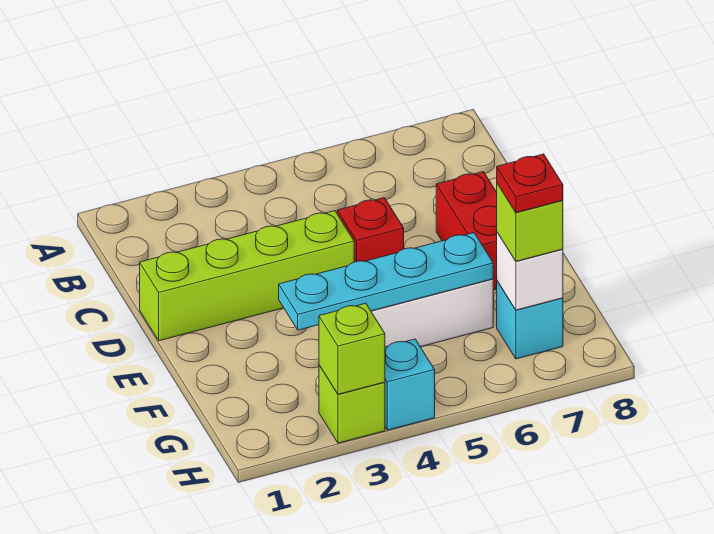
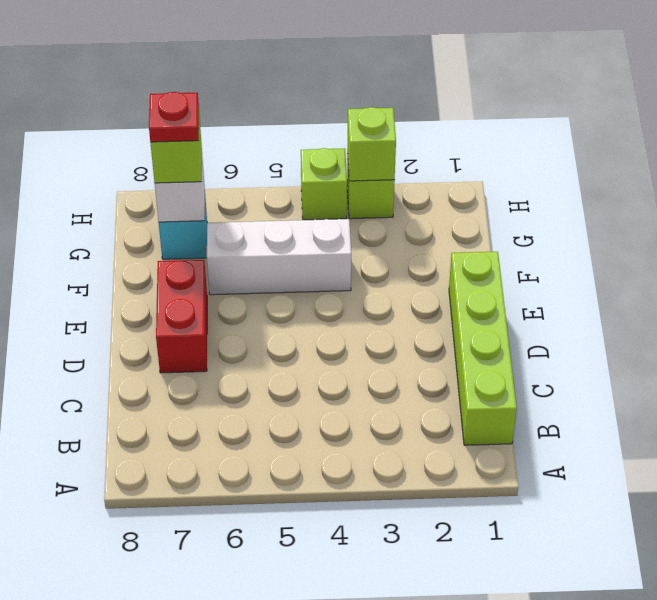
lime 1x4 brick [140,211,354,341] -> lime 1x4 brick turned to [449,252,517,445]
red 1x1 brick [337,198,404,262] -> none
cyan 1x4 plate [279,233,493,330] -> none
cyan 1x1 brick [385,339,435,430] -> lime 1x1 brick [301,148,347,220]

